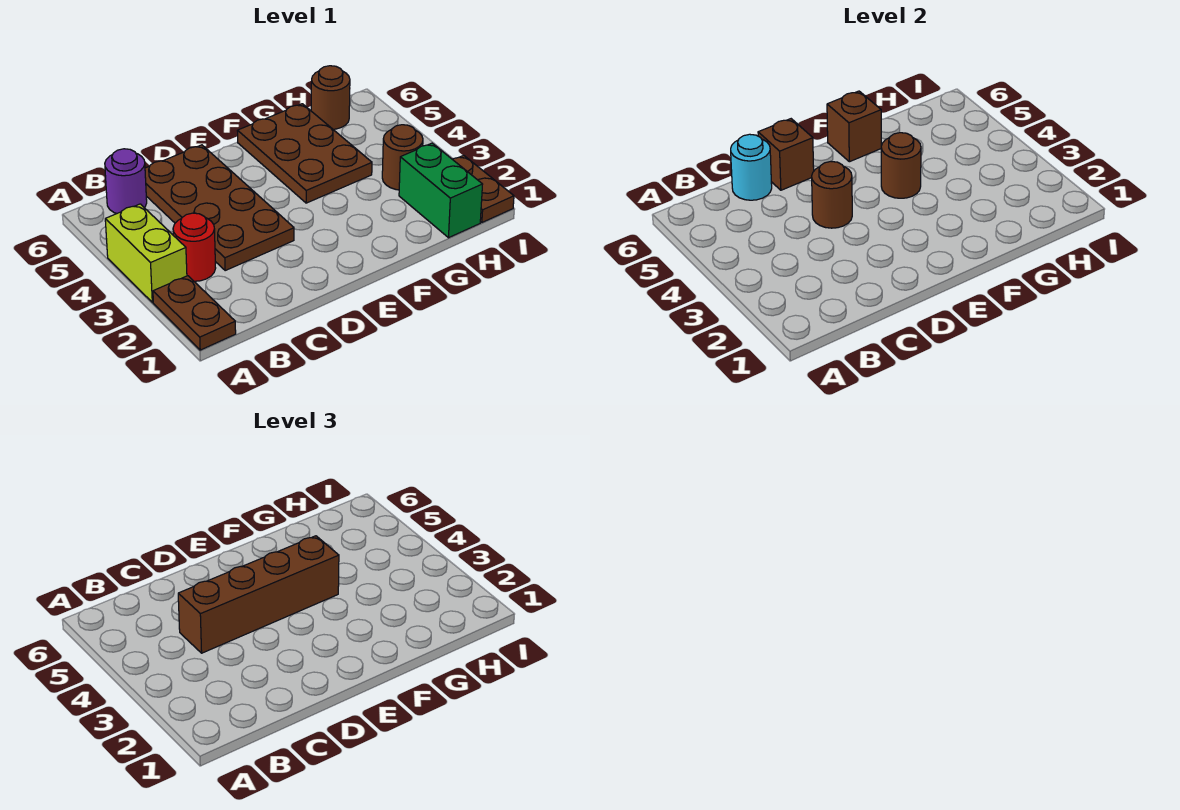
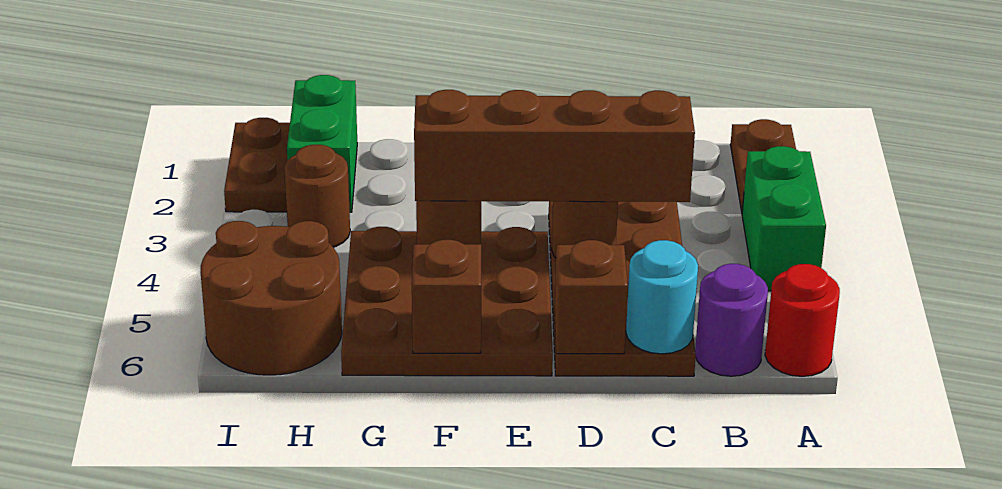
lime 1x2 brick [105,204,187,302] -> green 1x2 brick [742,146,826,291]
red 1x1 round brick [173,213,216,281] -> red 1x1 round brick moved to [765,264,840,376]
brown 2x3 plate [238,104,372,203] -> brown 3x3 plate [341,227,553,376]
brown 1x1 round brick [311,66,350,129] -> brown 2x2 round brick [201,221,342,375]

